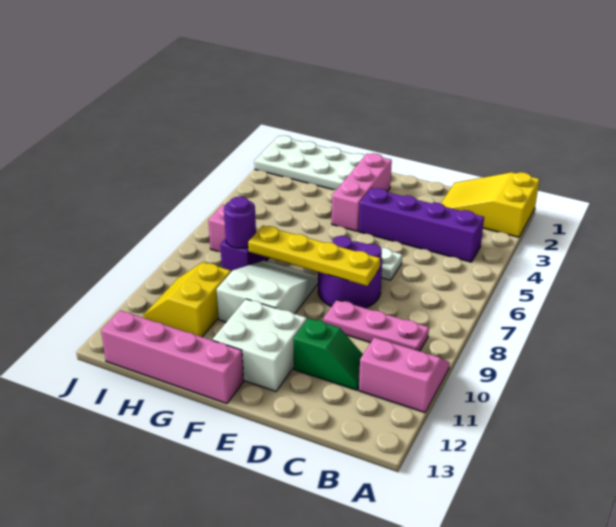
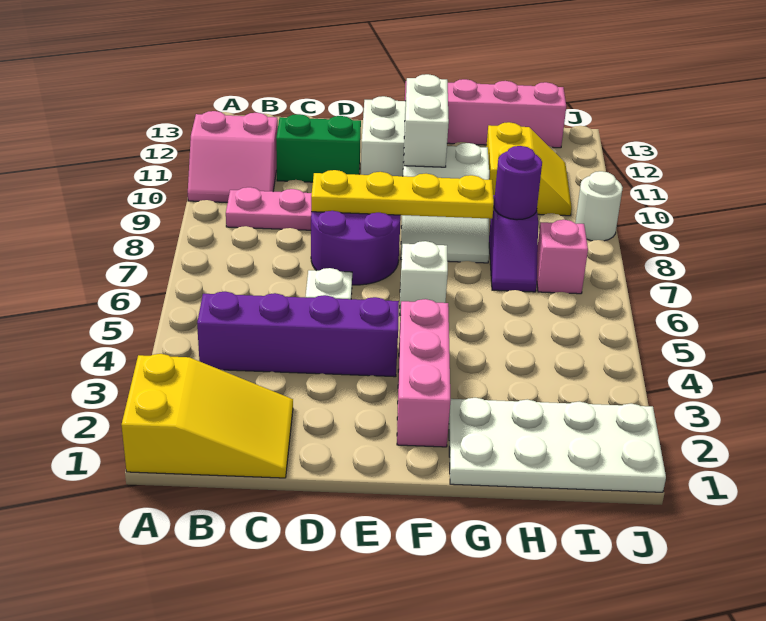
green 1x2 slope [293,318,363,390] -> green 1x2 brick [276,114,361,182]
none -> white 1x1 brick [400,241,448,315]
none -> white 1x2 brick [404,74,449,167]
none -> white 1x1 round brick [575,171,623,241]

